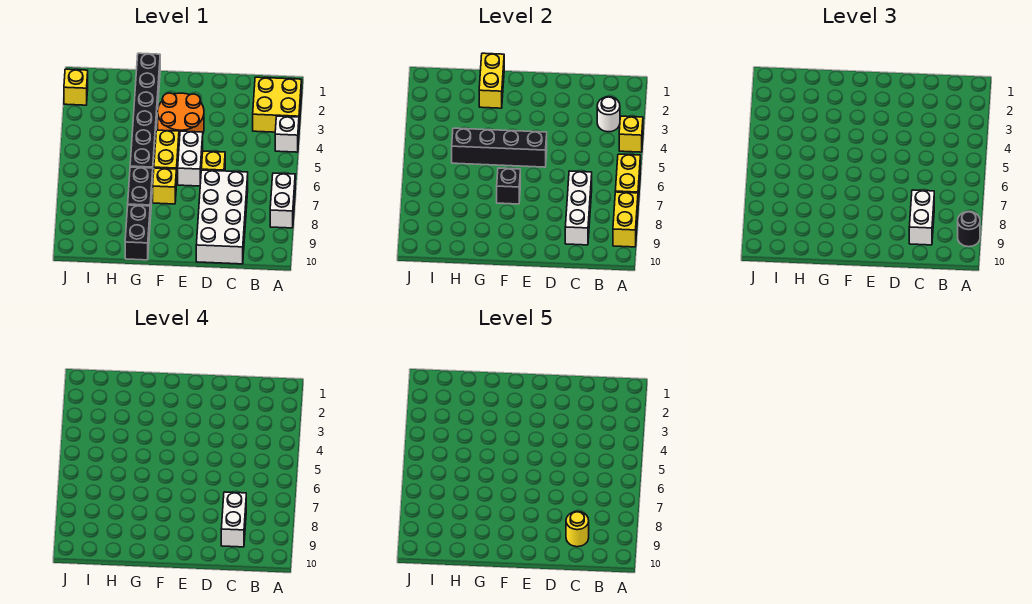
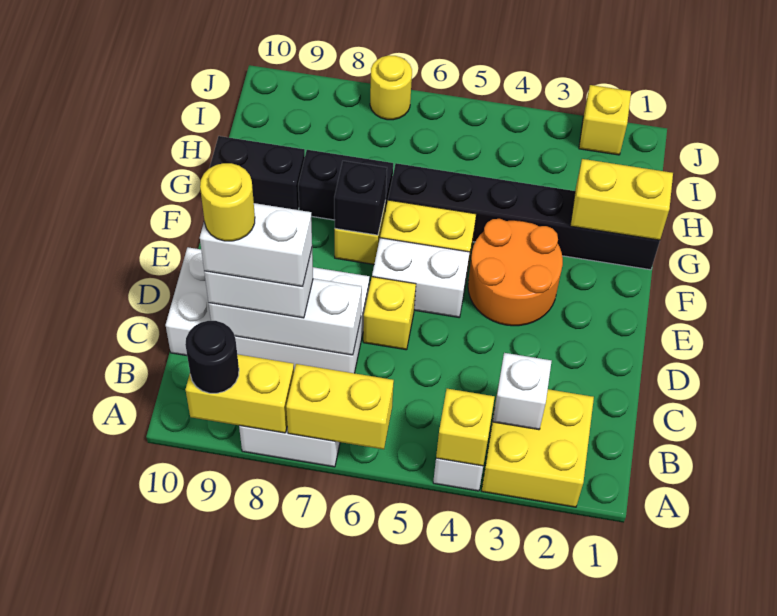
white 1x1 round brick [597,97,620,132] -> white 1x1 brick [493,353,552,430]
black 1x4 brick [452,128,547,167] -> none
none -> yellow 1x1 round brick [370,55,412,120]

